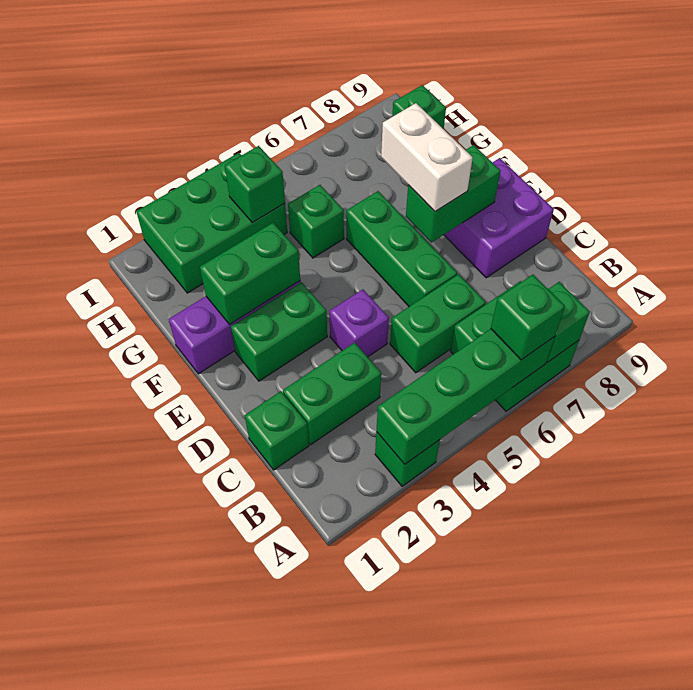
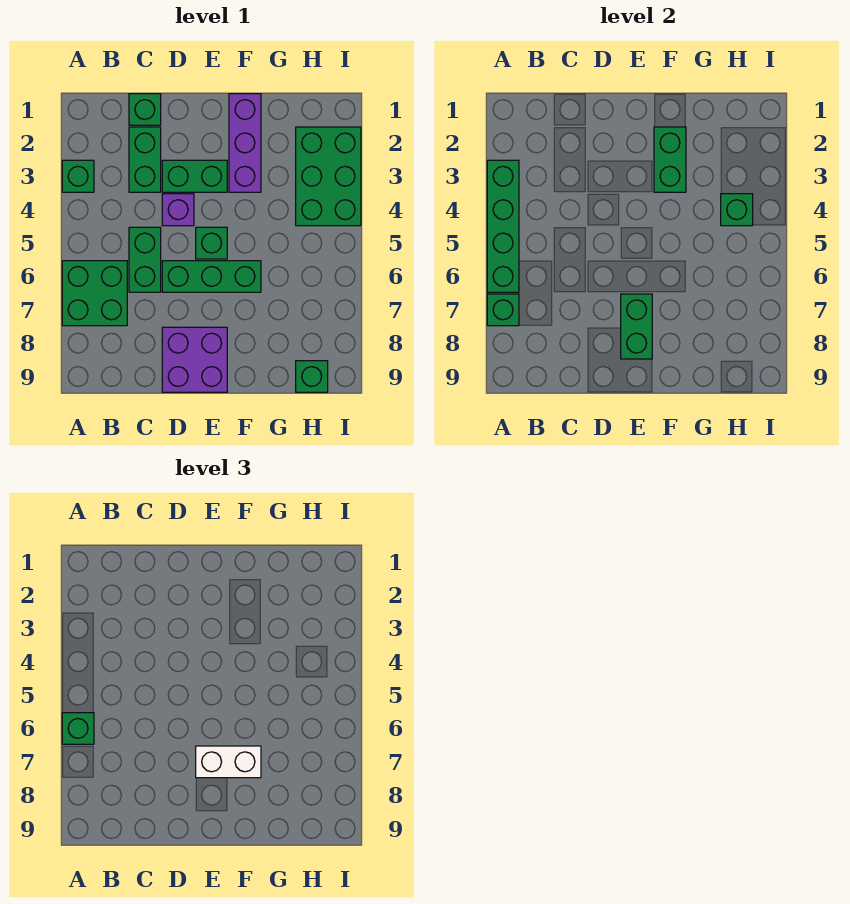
green 1x2 brick [231,282,327,381] -> green 1x2 brick turned to [162,160,227,192]
green 1x1 brick [288,185,344,258] -> green 1x1 brick moved to [196,227,227,259]

